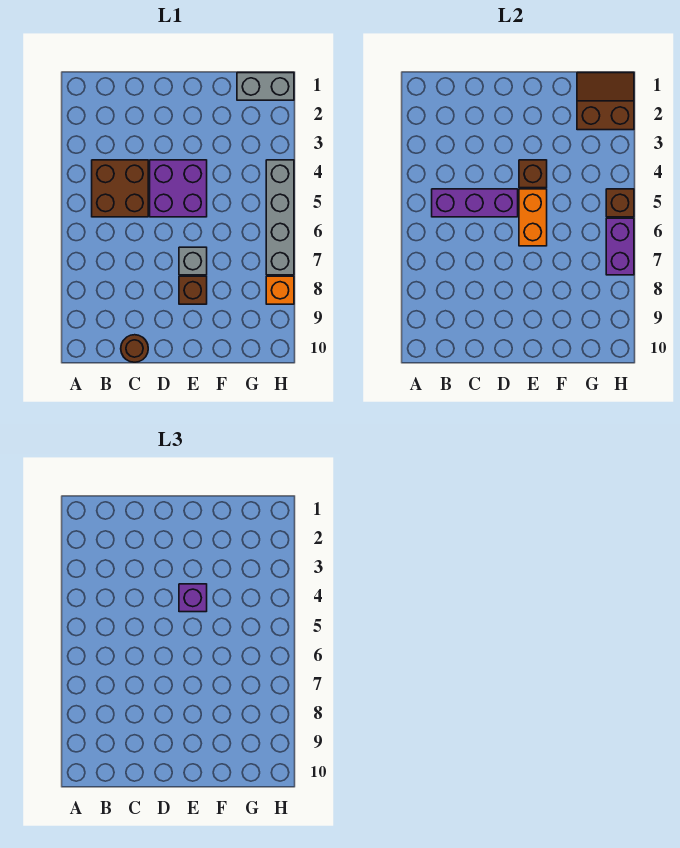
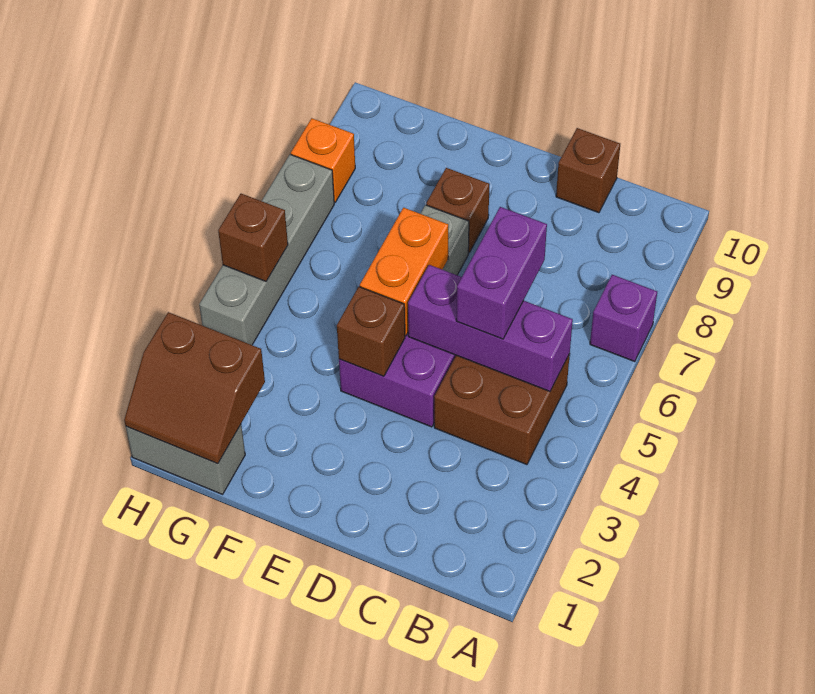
brown 1x1 round brick [121,335,148,362] -> brown 1x1 brick [556,128,620,213]
purple 1x1 brick [179,584,207,612] -> purple 1x1 brick moved to [590,275,657,362]
purple 1x2 brick [606,218,634,275] -> purple 1x2 brick moved to [456,207,547,339]

